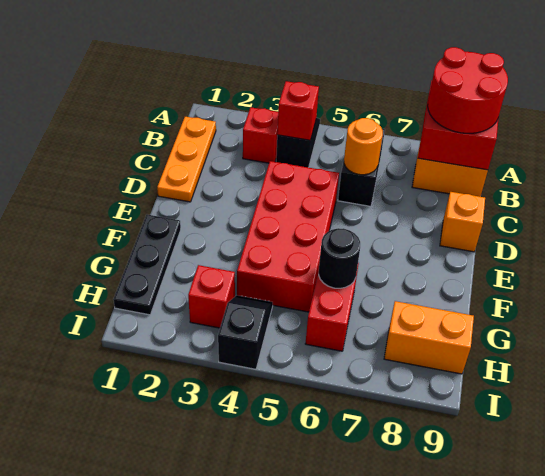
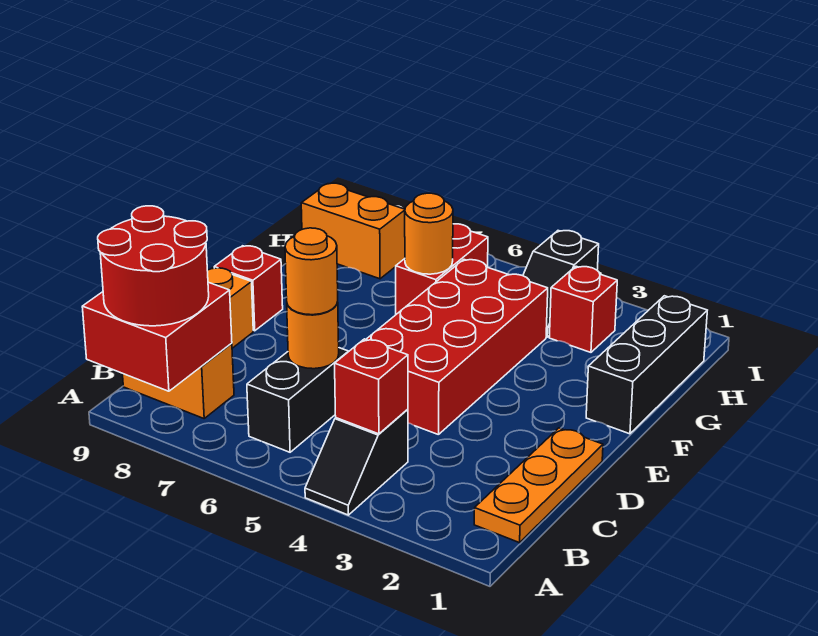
red 1x1 brick [243,107,278,163] -> red 1x1 brick moved to [214,246,283,331]
none -> orange 1x1 round brick [285,228,338,315]
black 1x3 plate [113,215,181,315] -> black 1x3 brick [586,296,707,434]
black 1x1 round brick [319,228,360,288] -> orange 1x1 round brick [405,193,453,274]

